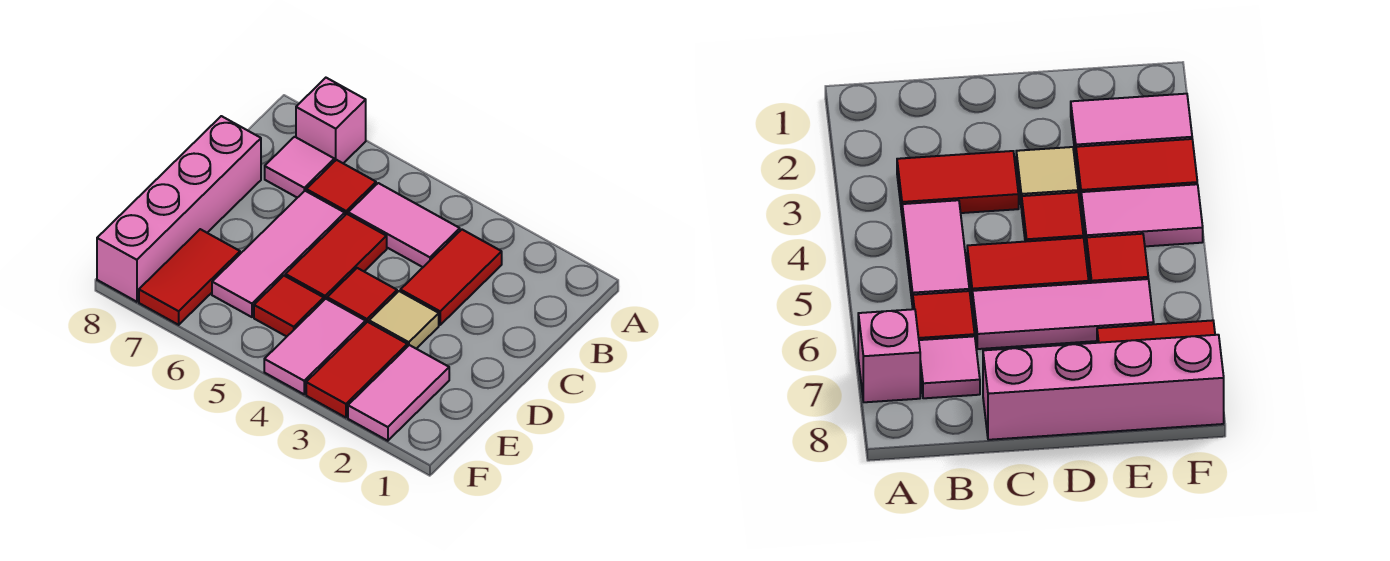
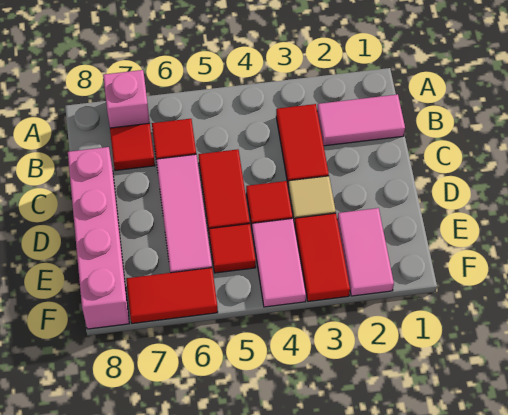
pink 1x2 tile [348,183,460,267] -> pink 1x2 tile moved to [317,94,405,146]
pink 1x1 tile [265,137,334,198] -> red 1x1 tile [110,123,155,171]
red 1x2 tile [139,229,240,325] -> red 1x2 tile turned to [126,268,218,323]

